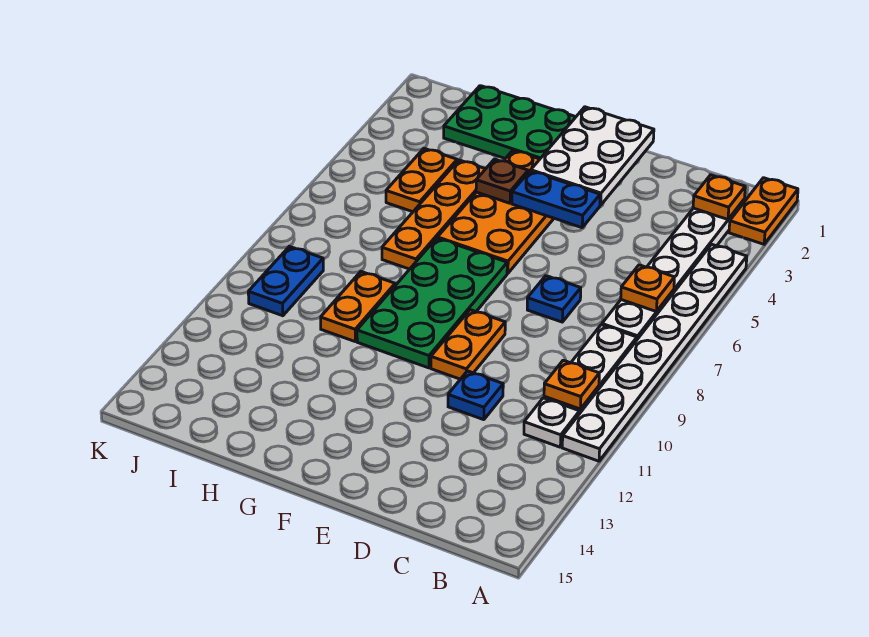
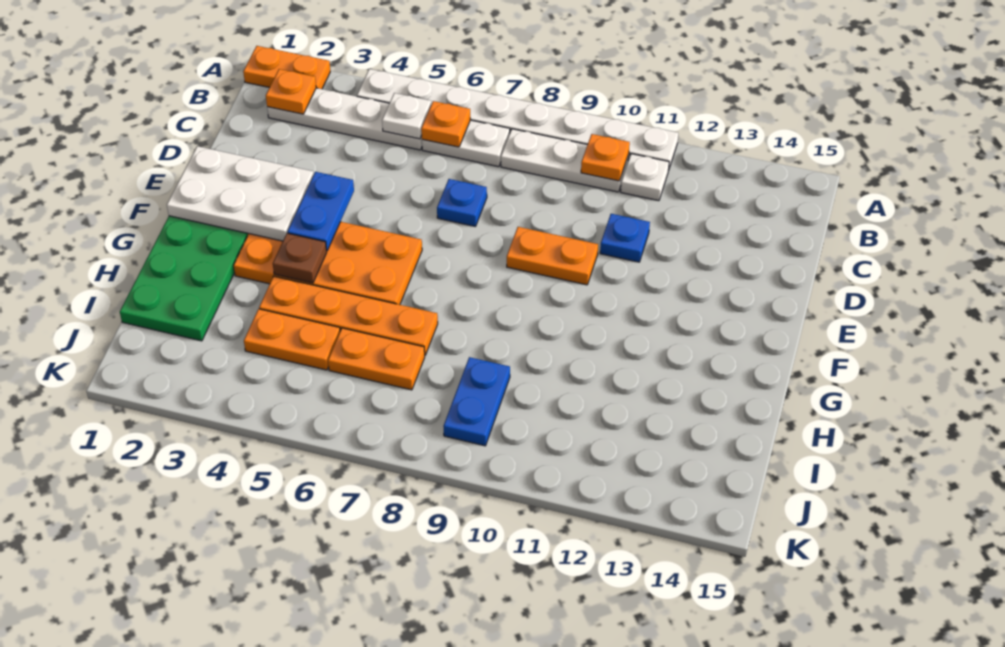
none -> white 1x1 plate [382,93,431,139]
green 2x4 plate [357,238,507,368] -> none
orange 1x2 plate [321,272,395,341] -> orange 1x2 plate moved to [328,328,425,390]
blue 1x2 plate [248,246,323,316] -> blue 1x2 plate turned to [443,357,510,446]

